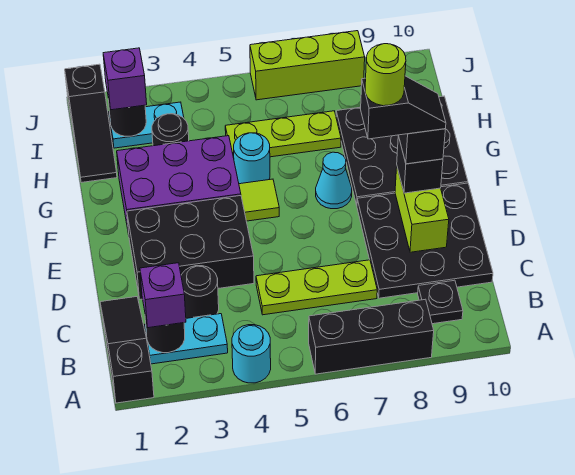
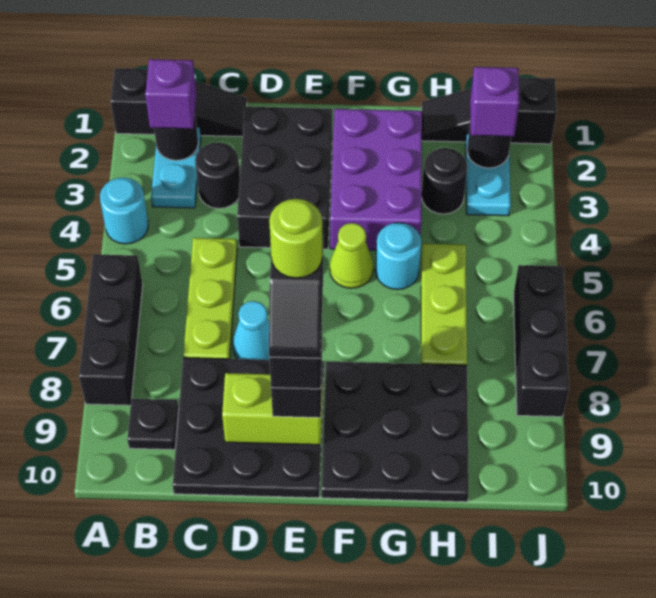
lime 1x1 tile [239,179,279,221] -> lime 1x1 cone [330,223,373,288]
cyan 1x1 cone [316,152,352,209] -> cyan 1x1 cone moved to [233,301,269,360]
lime 1x3 brick [250,31,365,100] -> black 1x3 brick [514,265,569,417]

